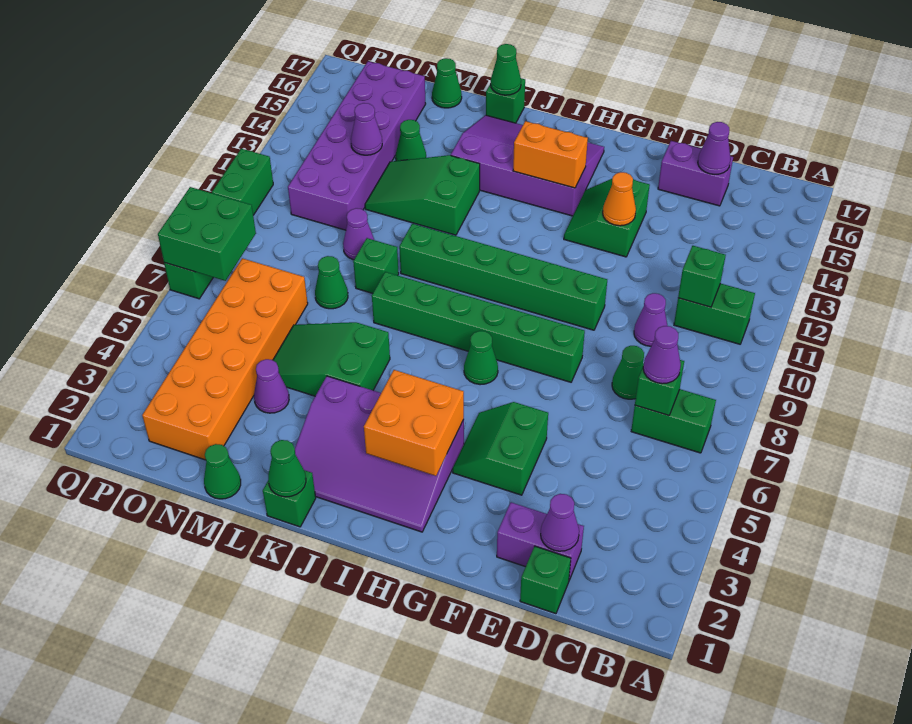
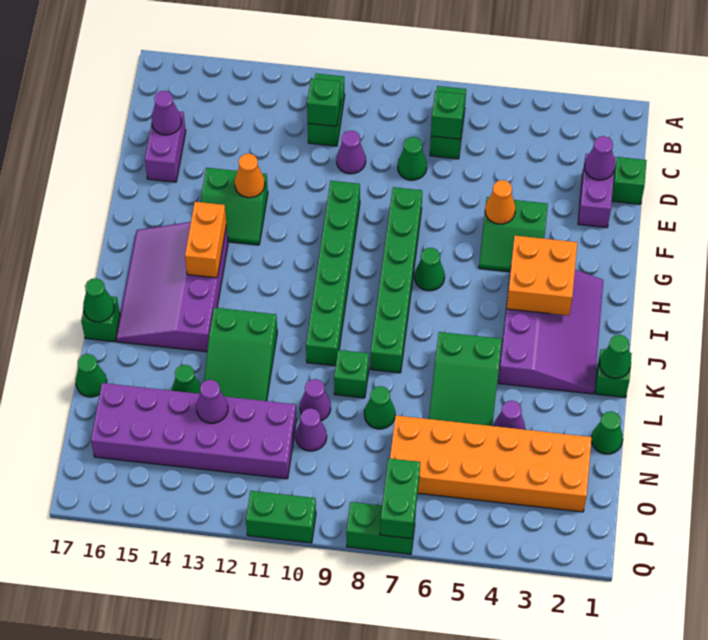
purple 1x1 cone [643,326,681,384] -> purple 1x1 cone moved to [296,408,327,451]
none -> orange 1x1 cone [485,180,515,224]
green 2x2 brick [158,187,256,281] -> green 1x2 brick [380,458,420,539]

